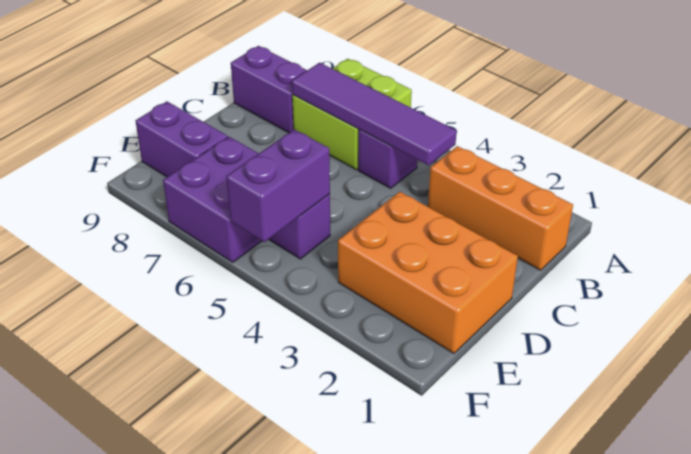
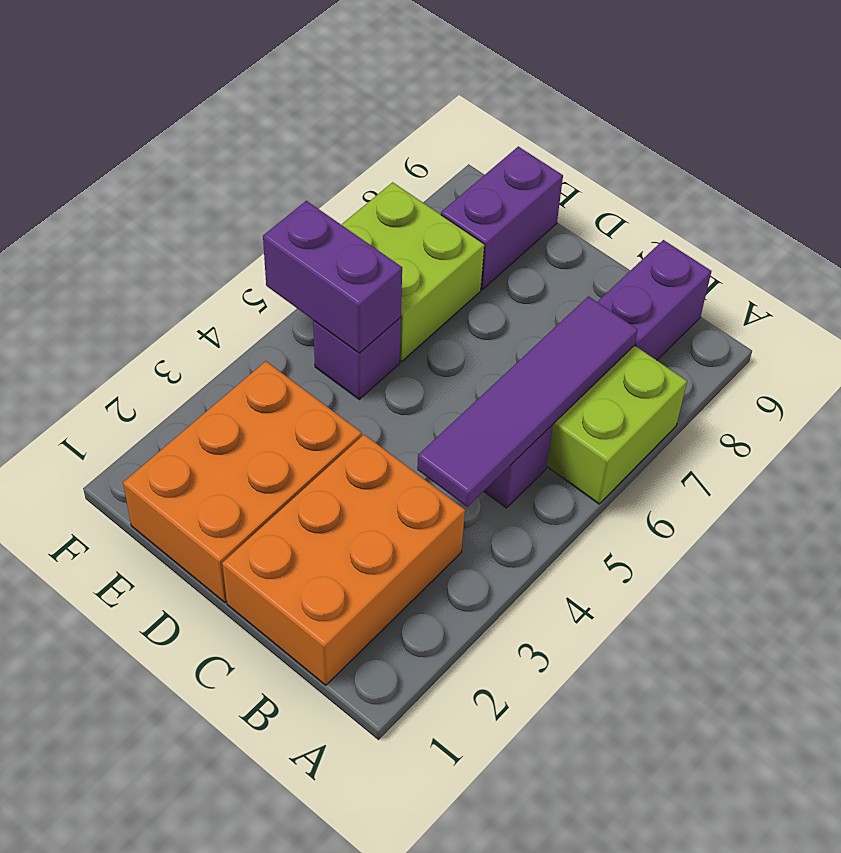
orange 1x3 brick [428,146,573,270] -> orange 2x3 brick [222,435,465,685]
purple 2x2 brick [163,137,262,262] -> lime 2x2 brick [341,182,484,362]

